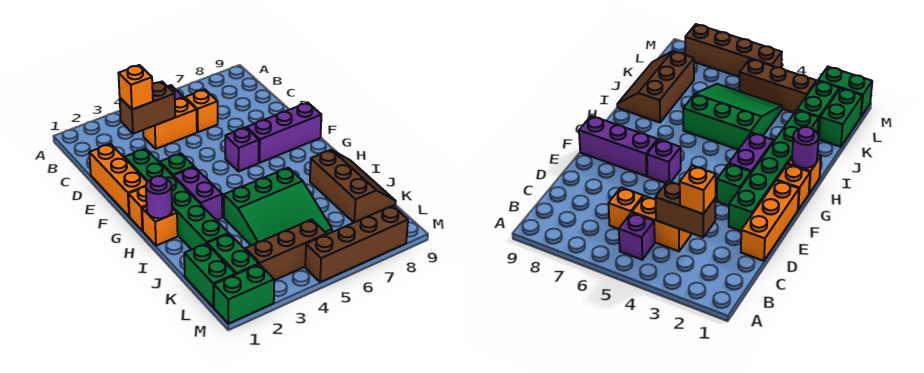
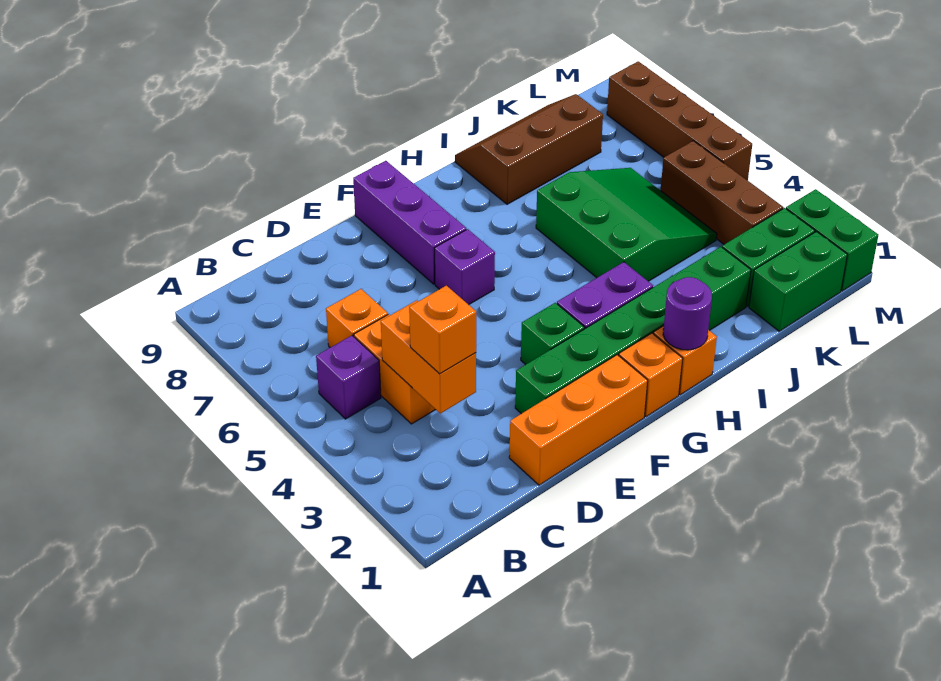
brown 1x2 brick [120,82,175,134] -> orange 1x2 brick [381,300,476,413]

